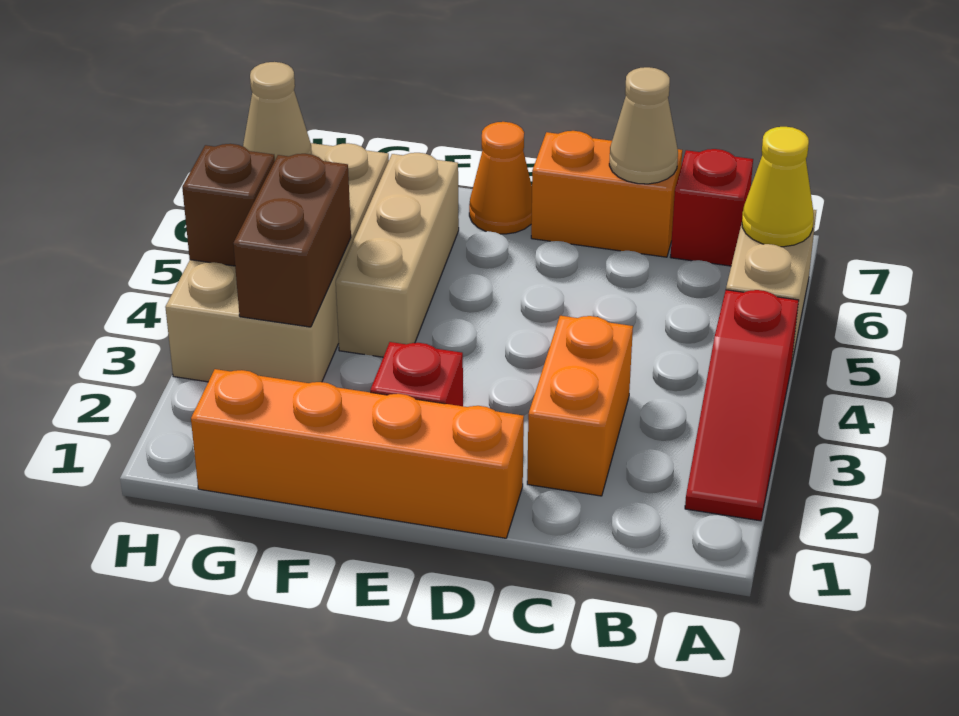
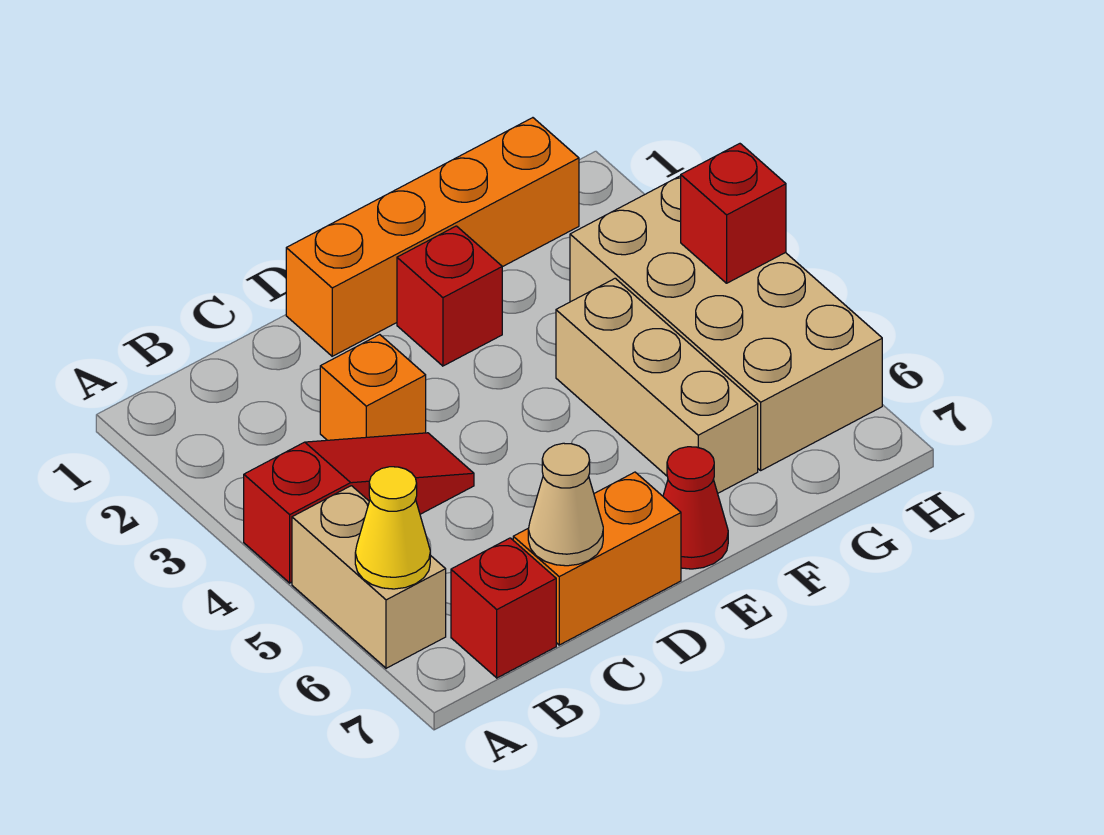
red 1x3 slope [685,290,799,521] -> red 1x3 slope turned to [244,433,474,583]
orange 1x2 brick [527,316,633,496] -> orange 1x1 brick [320,335,426,440]
orange 1x1 cone [469,122,532,234] -> red 1x1 cone [663,447,728,569]
brown 1x2 brick [233,154,351,327] -> none
brown 1x1 brick [182,144,275,266] -> red 1x1 brick [681,144,786,283]
tan 1x1 cone [243,62,312,160] -> none

